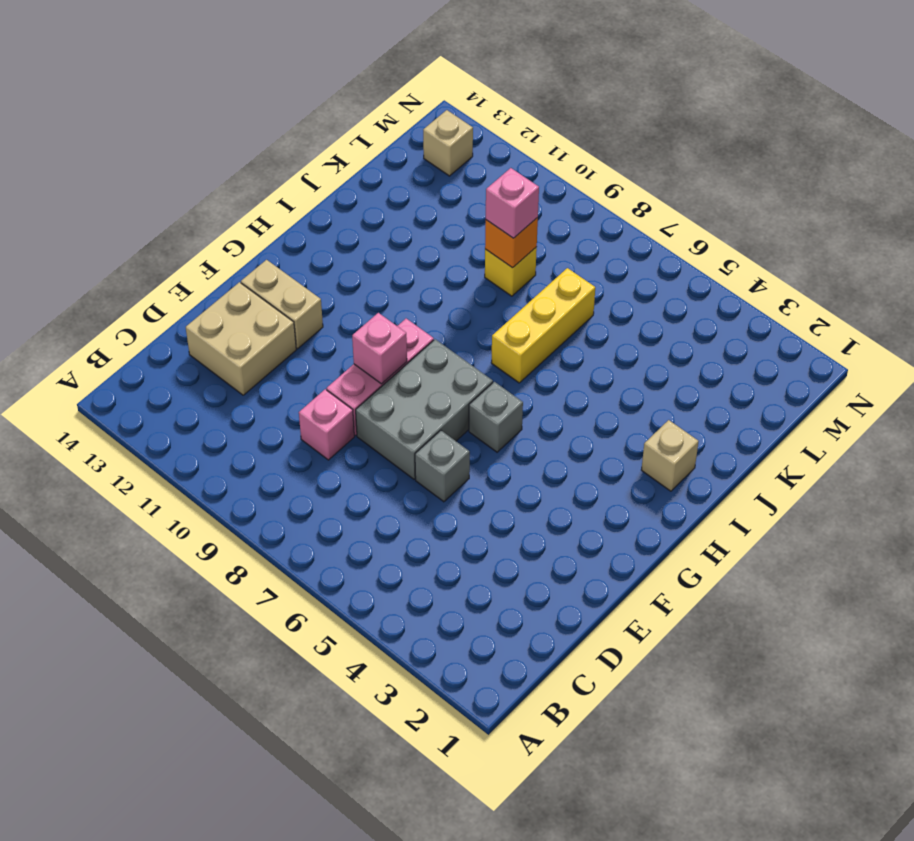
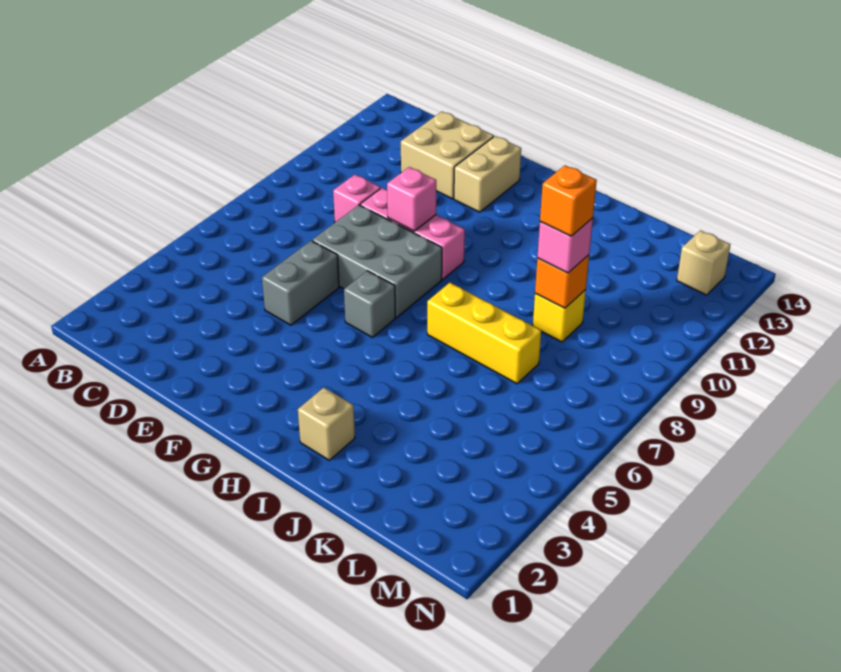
grey 1x1 brick [415,431,470,502] -> grey 1x2 brick [262,241,339,325]
none -> orange 1x1 brick [540,165,597,236]

